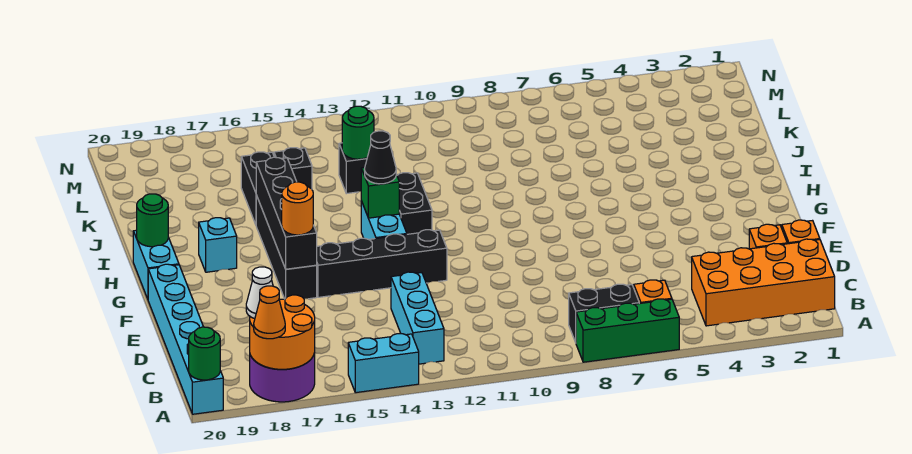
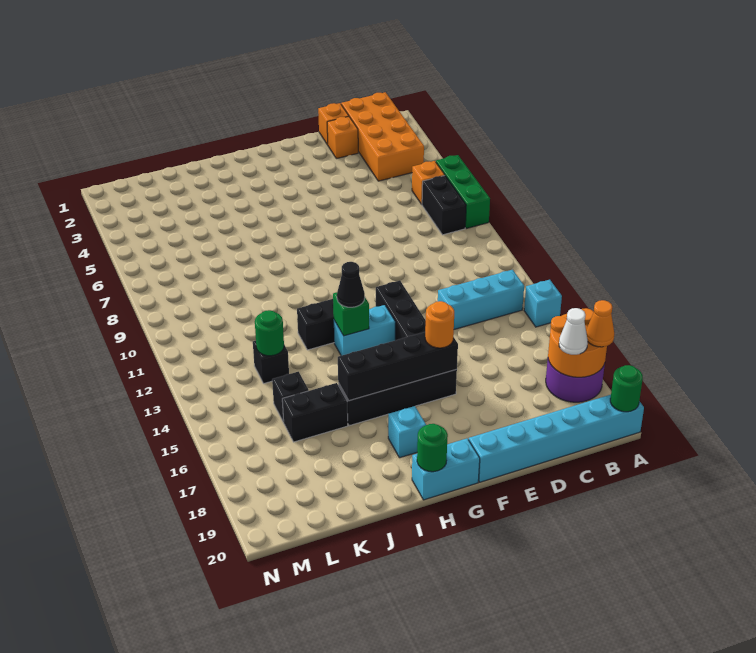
cyan 1x2 brick [348,334,419,393] -> cyan 1x1 brick [524,280,562,327]

